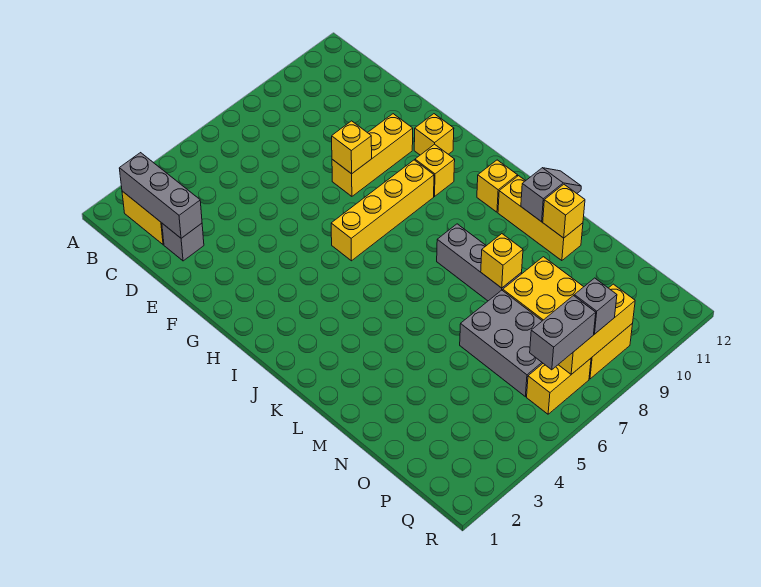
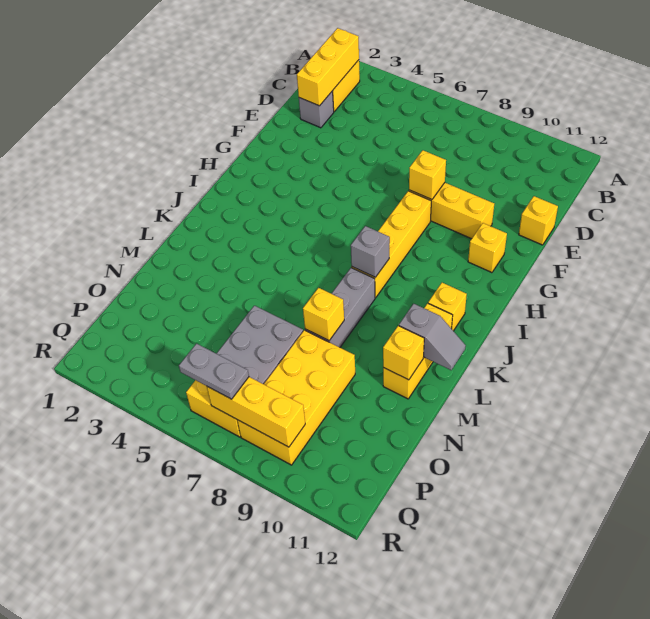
grey 1x3 brick [119,153,202,238] -> yellow 1x3 brick [297,28,359,106]
yellow 1x4 brick [331,160,434,261] -> yellow 1x4 brick turned to [352,191,431,298]
yellow 1x1 brick [415,144,455,196] -> yellow 1x1 brick moved to [519,196,558,245]
grey 1x2 brick [530,296,596,370] -> grey 1x2 plate [179,344,249,399]
grey 1x1 brick [574,278,617,334] -> grey 1x1 brick moved to [351,226,390,277]

